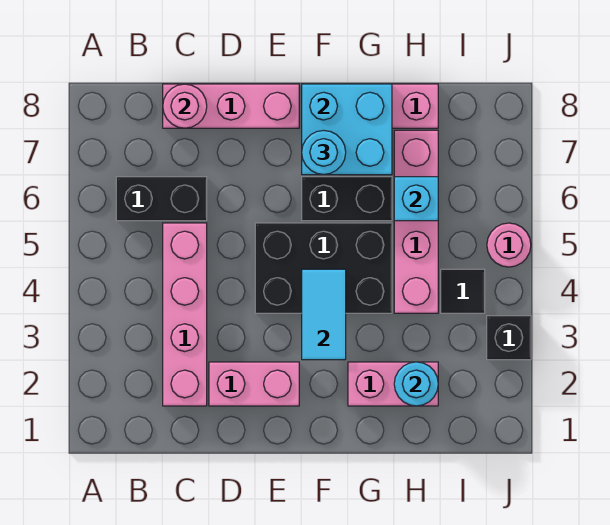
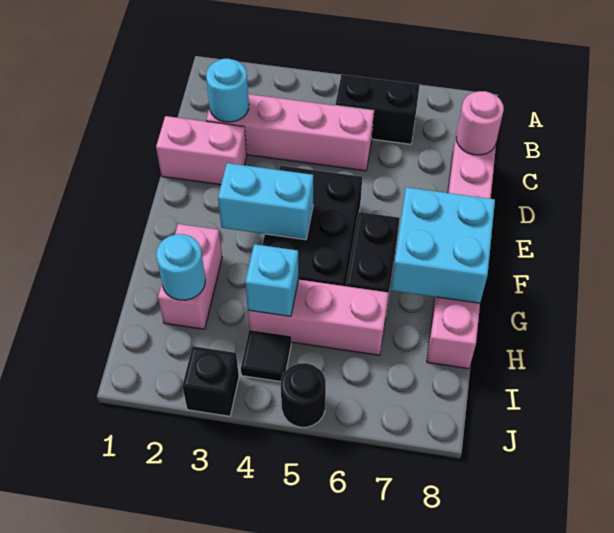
black 1x2 brick [116,177,207,221] -> black 1x2 brick turned to [335,74,420,144]
pink 1x2 brick [209,362,299,406] -> pink 1x2 brick turned to [156,116,247,185]
cyan 1x2 tile [302,269,346,360] -> cyan 1x2 brick [218,163,313,240]
cyan 1x1 round brick [302,130,346,175] -> cyan 1x1 round brick moved to [206,58,249,122]
pink 1x4 brick [394,130,438,313] -> pink 1x3 brick [248,280,389,355]
cyan 1x1 brick [394,177,438,221] -> cyan 1x1 brick moved to [245,244,299,316]
pink 1x1 round brick [487,223,531,267] -> black 1x1 round brick [281,363,326,427]

